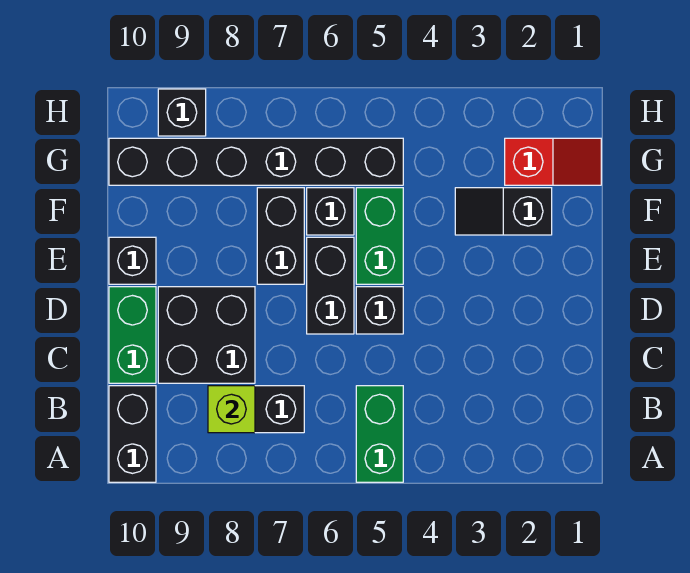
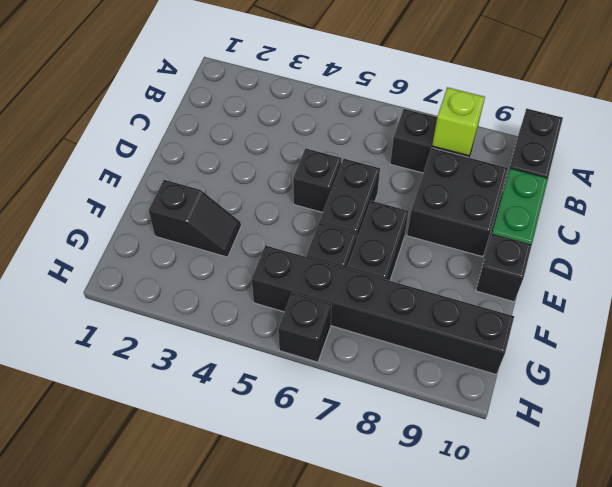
green 1x2 brick [356,386,403,482] -> none
green 1x2 brick [356,188,403,284] -> none
red 1x2 slope [505,138,601,185] -> none
black 1x1 brick [158,89,206,136] -> black 1x1 brick moved to [278,293,332,362]

